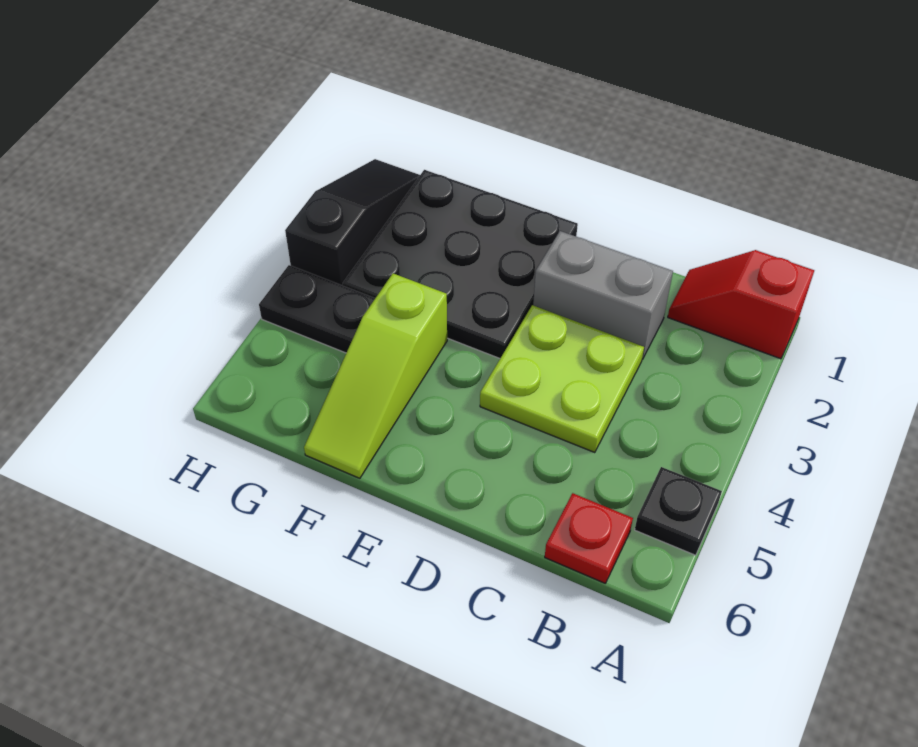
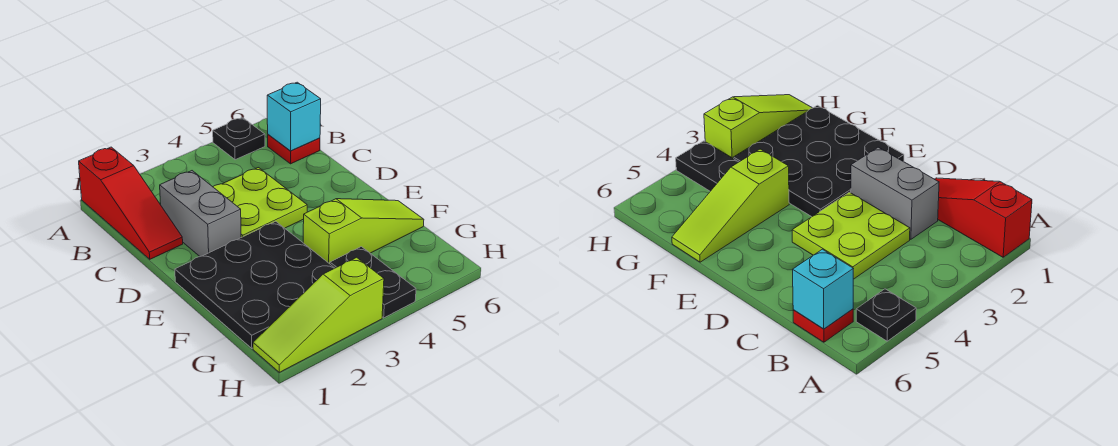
red 1x2 slope [668,250,814,359] -> red 1x3 slope [79,147,183,259]
none -> cyan 1x1 brick [267,82,321,151]
black 1x3 slope [285,159,420,285] -> lime 1x3 slope [253,257,384,372]

